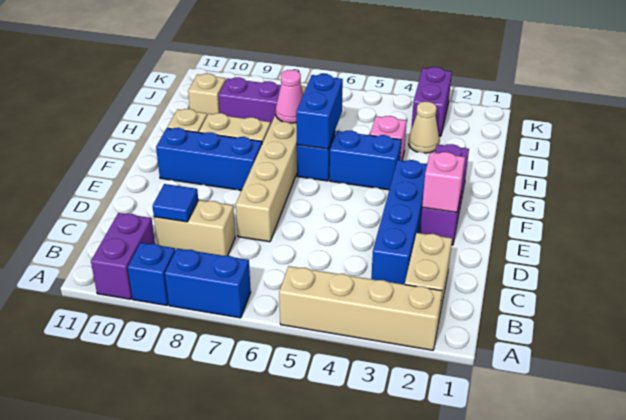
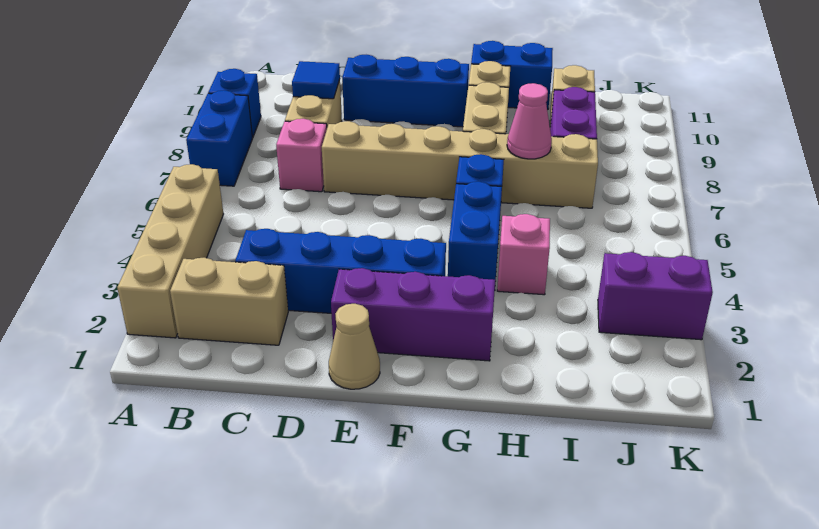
purple 1x2 brick [91,213,155,299] -> none
pink 1x1 brick [422,152,465,212] -> pink 1x1 brick moved to [276,119,327,192]
blue 1x3 brick [156,128,262,190] -> blue 1x3 brick turned to [342,55,469,127]
blue 1x2 brick [296,74,343,149] -> blue 1x2 brick moved to [471,41,553,110]
tan 1x1 cone [409,102,439,153] -> tan 1x1 cone moved to [329,304,380,389]

